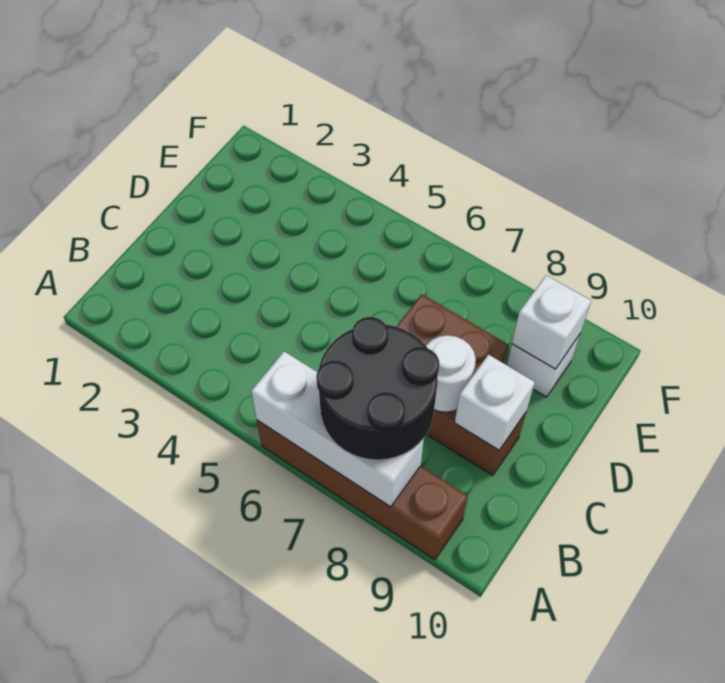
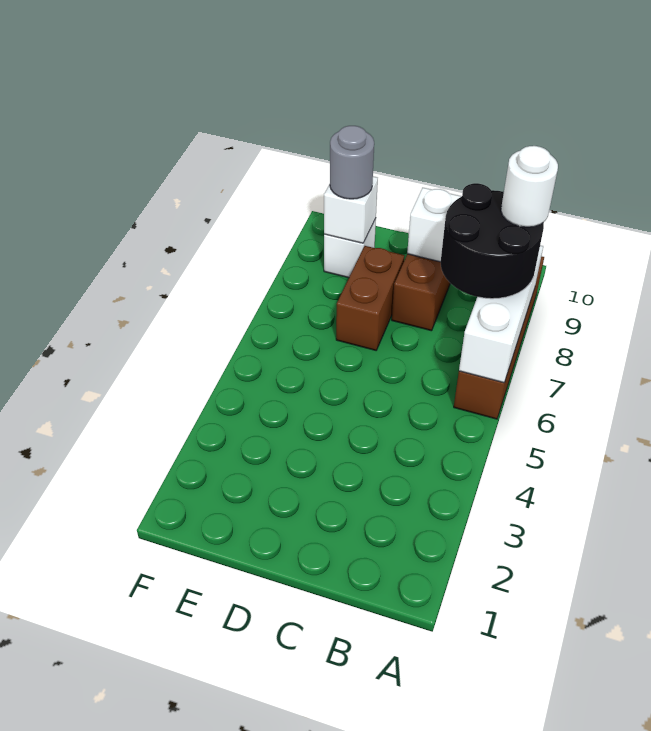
white 1x1 round brick [426,335,476,412] -> white 1x1 round brick moved to [501,146,558,227]
none -> grey 1x1 round brick [330,126,374,199]

